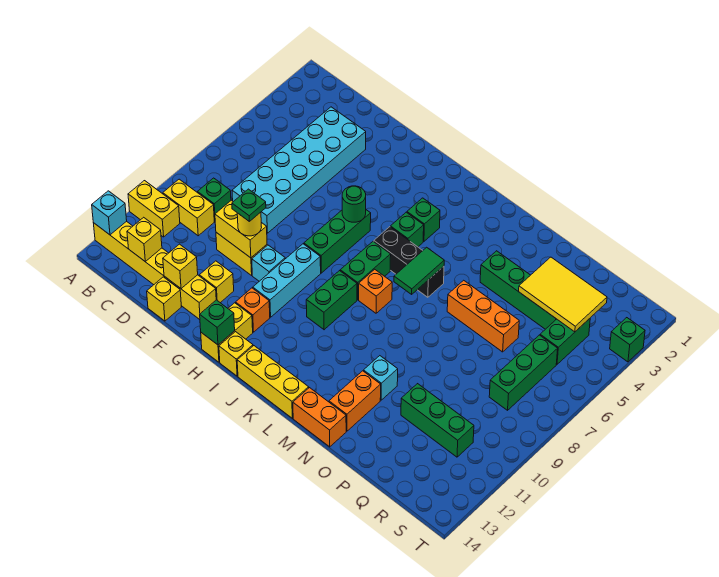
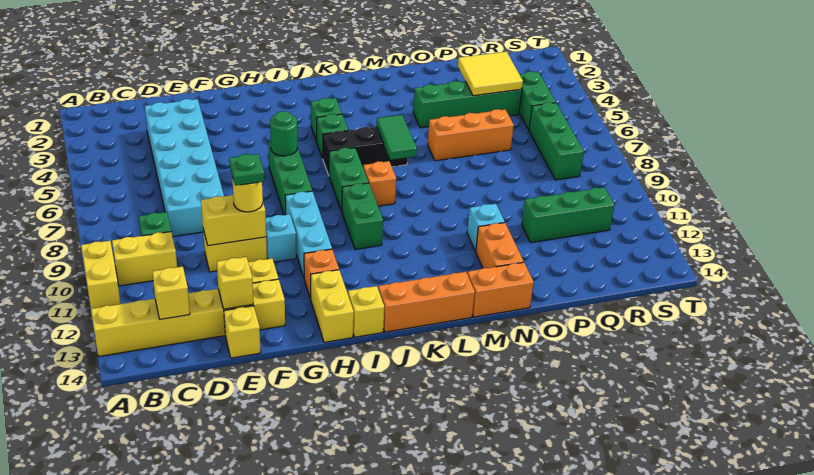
yellow 1x2 brick [128,181,180,237] -> yellow 1x2 brick turned to [81,241,121,309]
cyan 1x1 brick [92,191,127,235] -> none
green 1x1 brick [200,300,235,345] -> none
yellow 1x3 brick [237,346,309,418] -> orange 1x3 brick [378,272,475,332]
yellow 2x3 tile [519,257,607,332] -> yellow 2x2 tile [458,52,523,96]
green 1x1 brick [610,318,645,362] -> none

